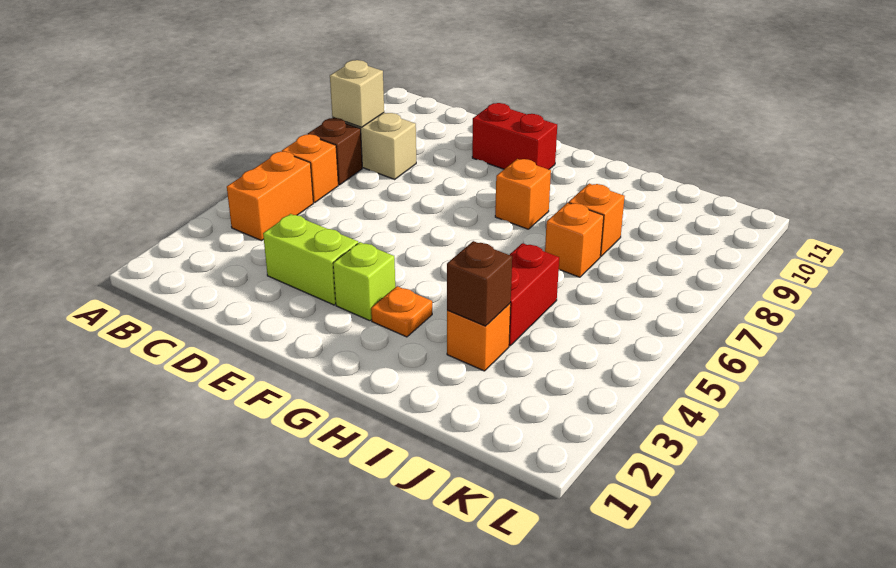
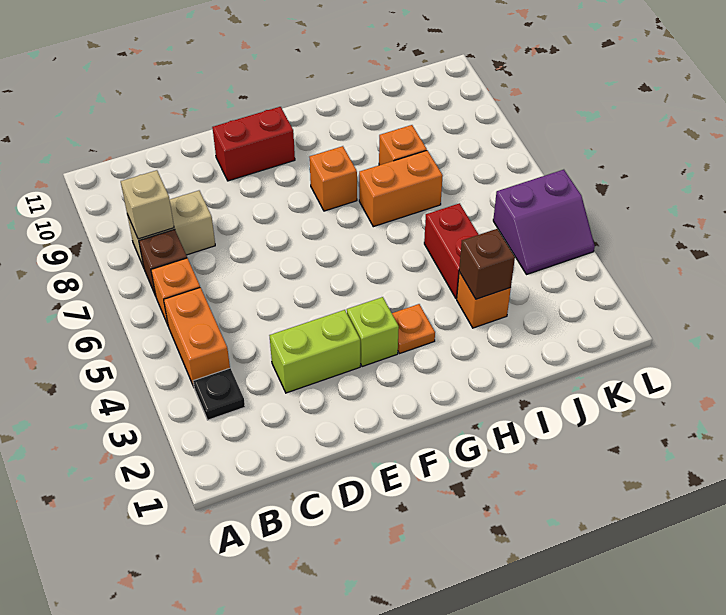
none -> black 1x1 plate [193,368,245,420]
orange 1x1 brick [545,203,604,277] -> orange 1x2 brick [359,150,443,227]
none -> purple 2x2 slope [493,170,595,274]

